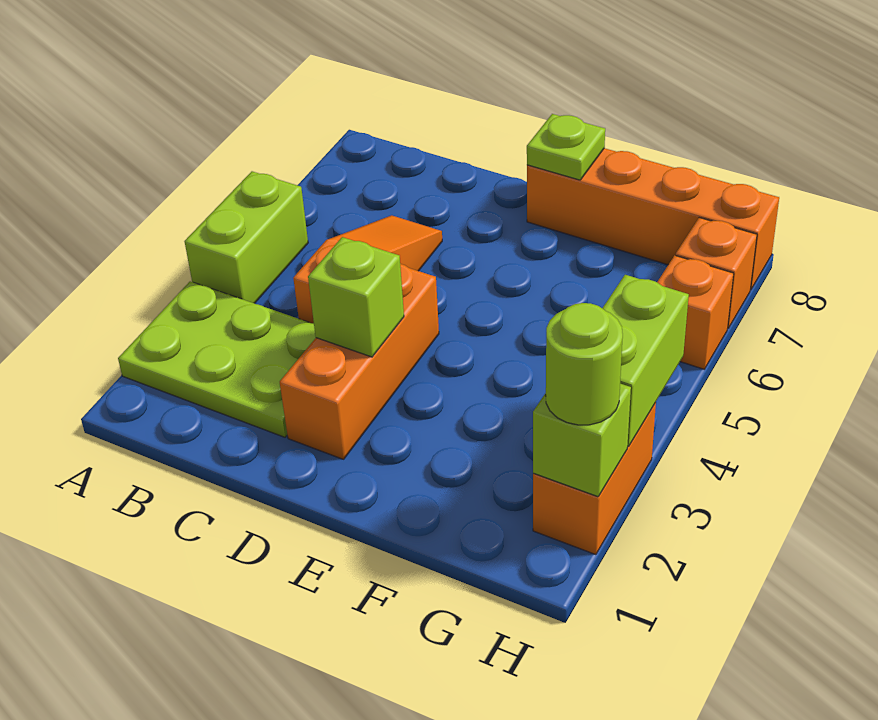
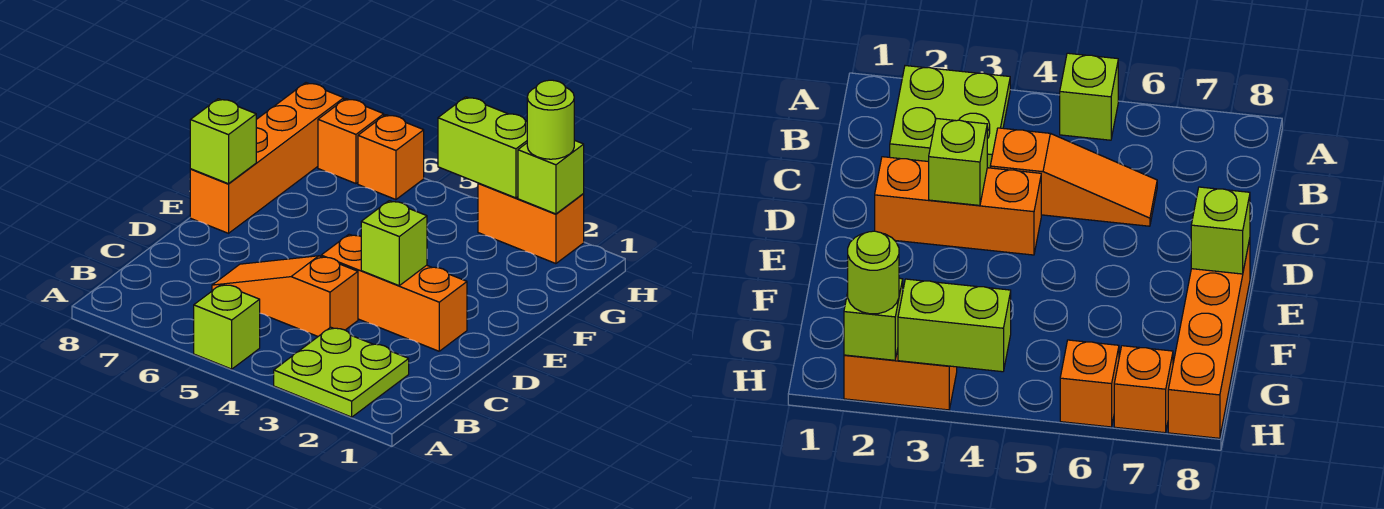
lime 2x3 plate [118,281,316,437] -> lime 2x2 plate [274,327,409,417]
lime 1x2 brick [184,171,308,303] -> lime 1x1 brick [194,284,260,369]
lime 1x1 plate [527,114,605,180] -> lime 1x1 brick [190,99,256,184]

